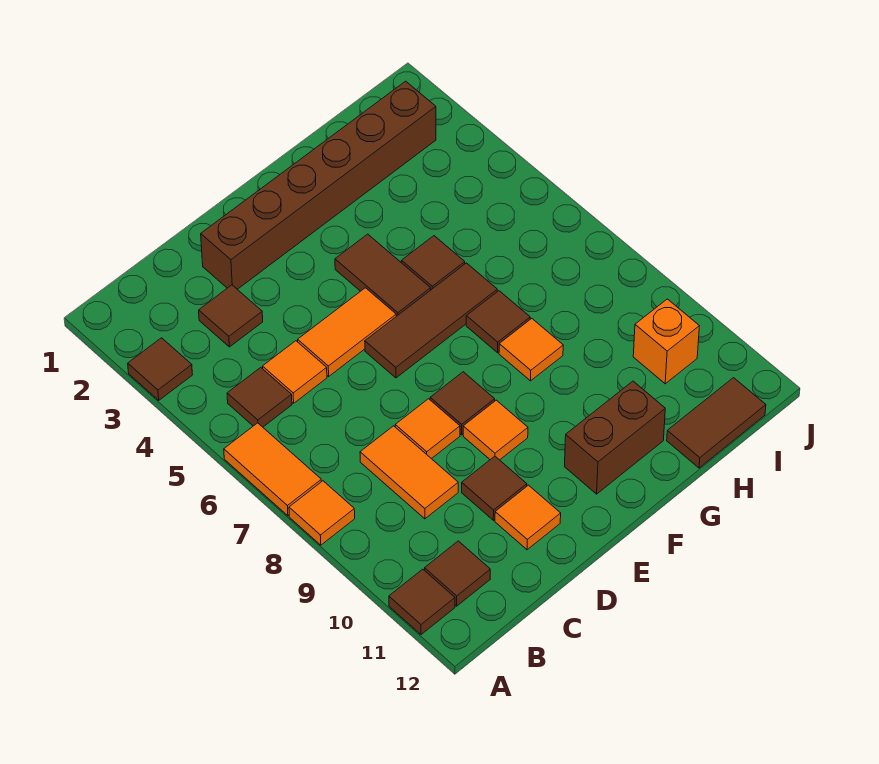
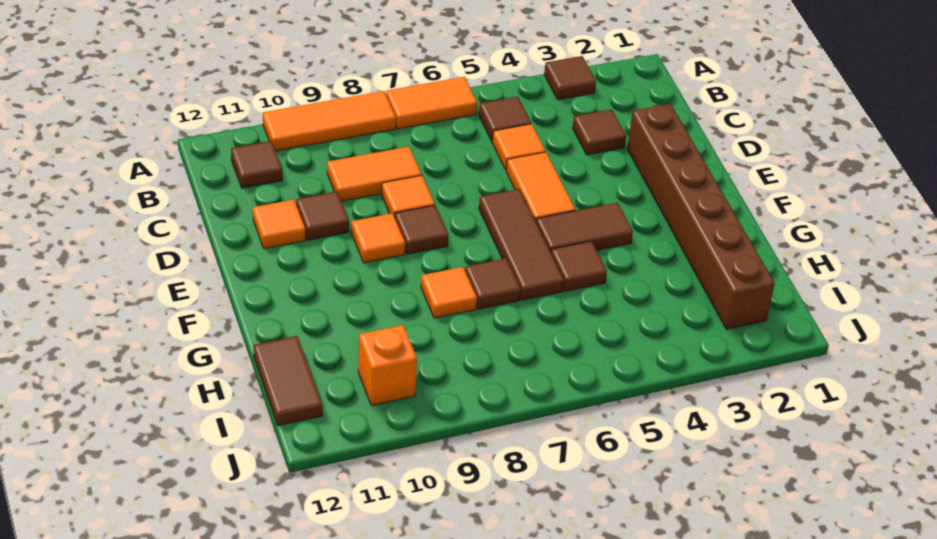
orange 1x1 tile [289,481,355,545] -> orange 1x3 tile [263,91,396,151]
brown 1x1 tile [389,569,455,635] -> none
brown 1x2 brick [565,381,665,494] -> none

